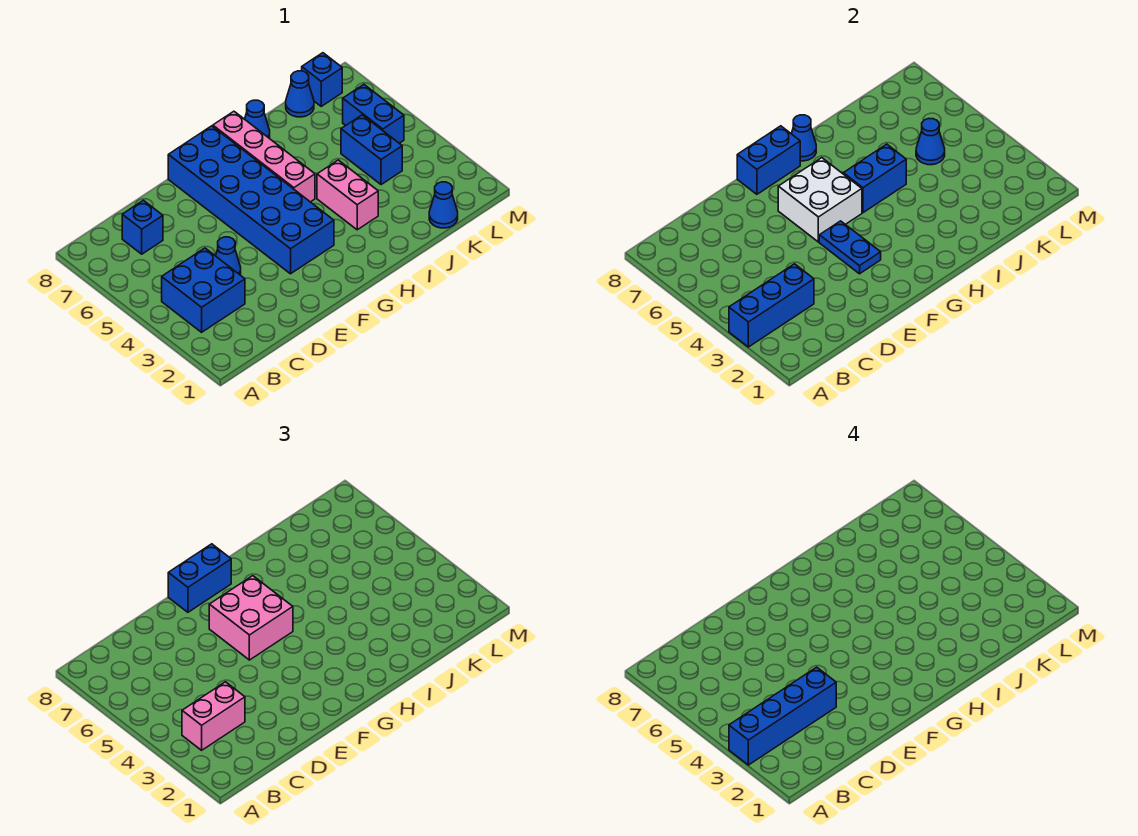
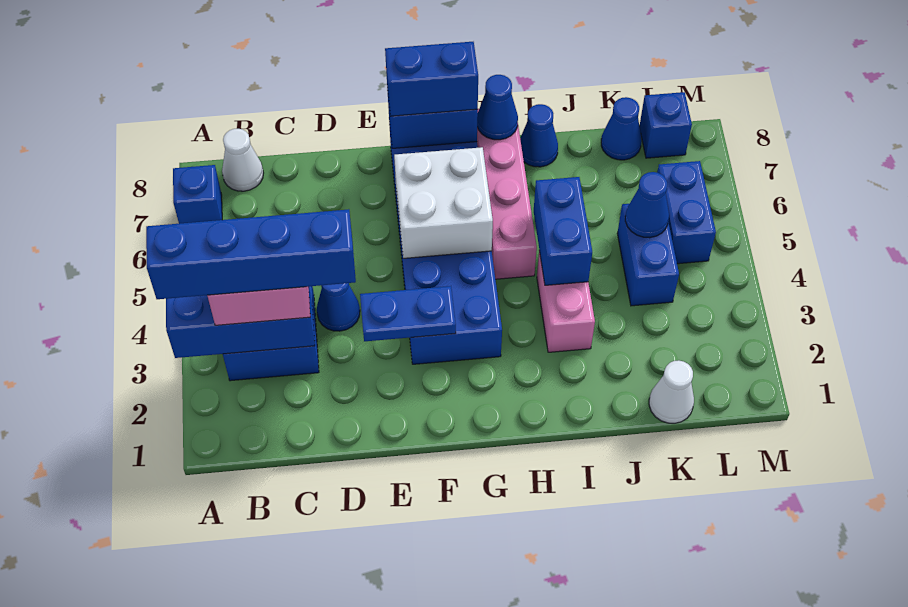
none -> white 1x1 cone [222,129,263,191]
blue 1x1 brick [122,200,163,254] -> blue 1x1 brick moved to [173,165,222,224]
blue 1x2 plate [819,221,881,274] -> blue 1x2 plate turned to [360,286,456,341]
pink 2x2 brick [209,576,293,660] -> none
blue 1x2 brick [843,144,906,213] -> blue 1x2 brick turned to [534,177,592,285]
blue 1x1 cone [429,182,458,228] -> white 1x1 cone [649,360,694,423]

